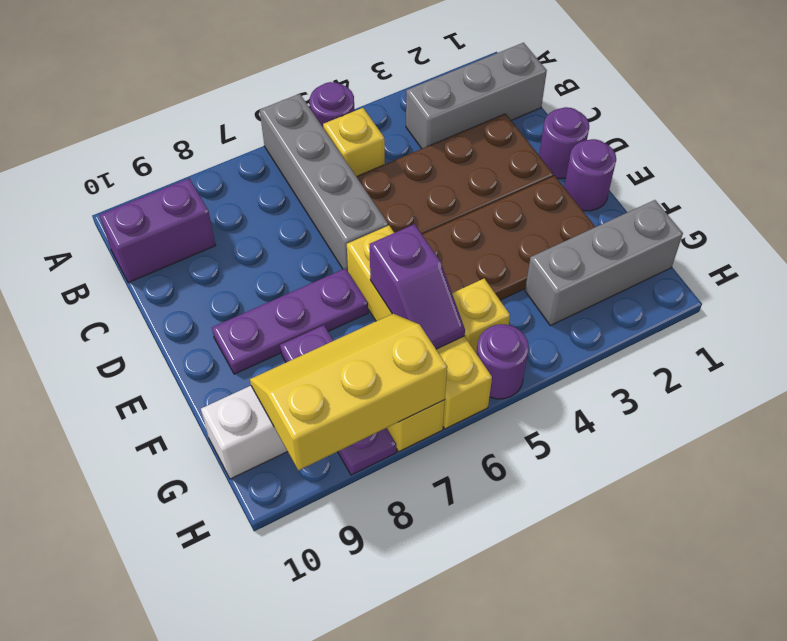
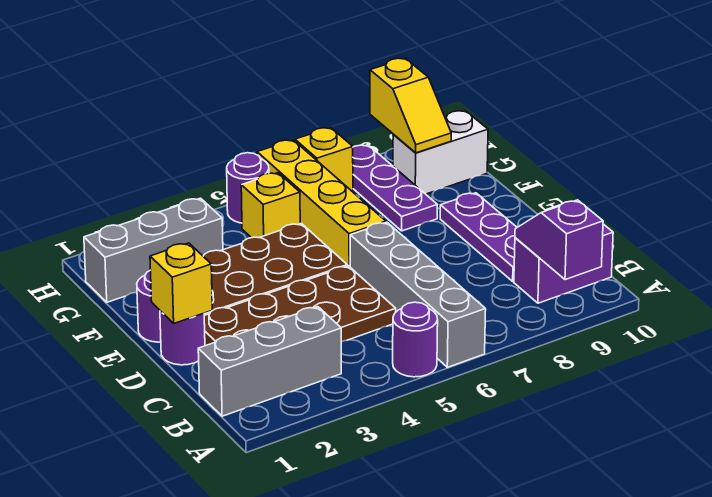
yellow 1x1 brick [323,108,385,176] -> yellow 1x1 brick moved to [150,243,212,323]
purple 1x3 plate [212,268,368,374] -> purple 1x3 plate turned to [440,193,517,281]
purple 1x2 slope [370,224,465,349] -> purple 1x2 slope moved to [515,200,603,280]
yellow 2x3 slope [250,314,447,471] -> yellow 1x2 slope [370,58,451,153]

